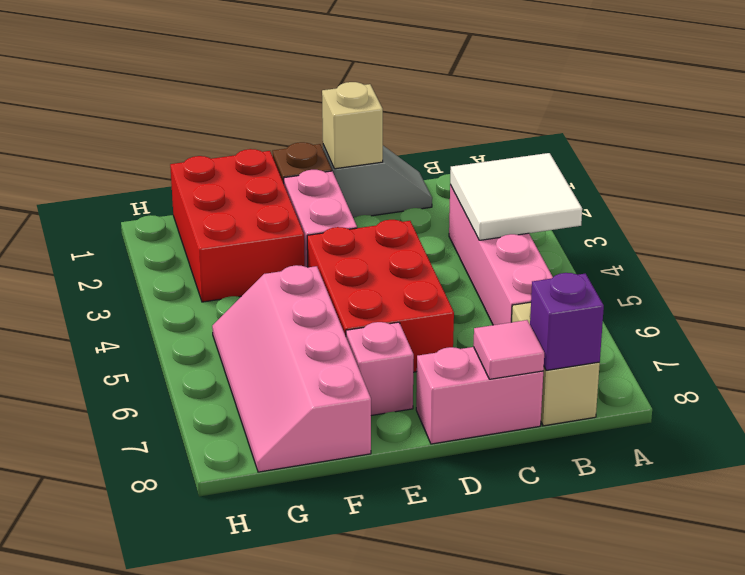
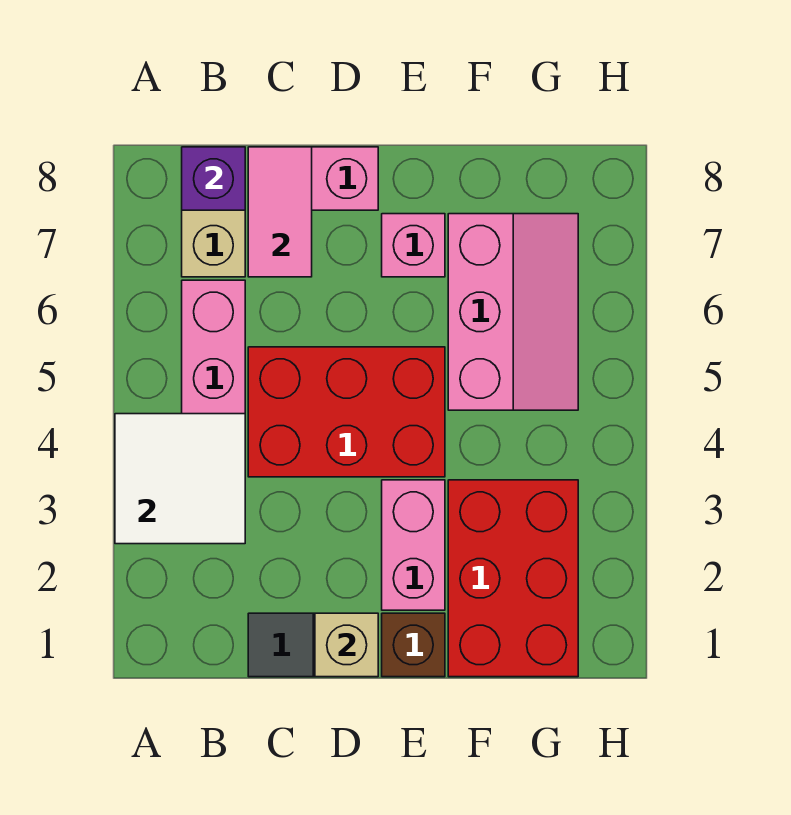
pink 1x1 tile [473,320,544,379] -> pink 1x2 tile [248,147,312,277]
red 2x3 brick [307,220,454,372] -> red 2x3 brick turned to [248,347,445,477]
pink 2x4 slope [212,265,371,472] -> pink 2x3 slope [448,214,578,410]

